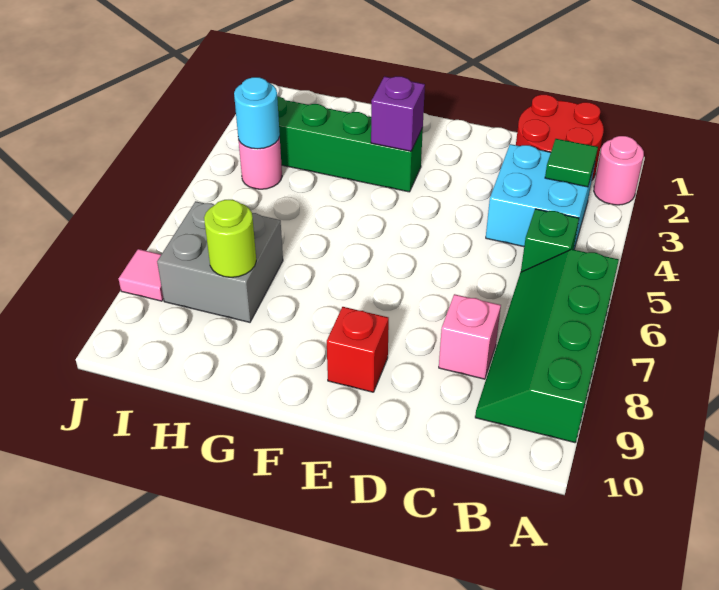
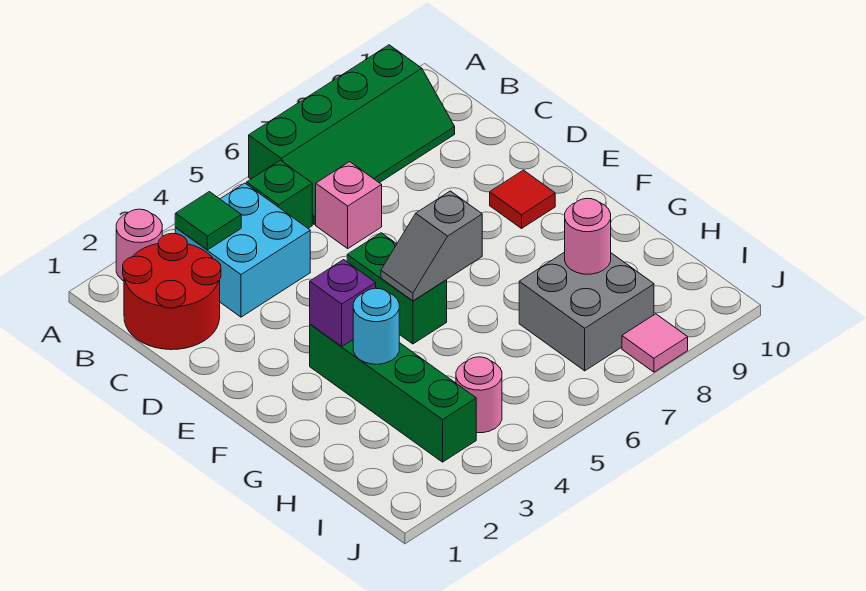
pink 1x1 brick [439,294,501,379] -> pink 1x1 brick moved to [316,162,382,248]
none -> green 1x2 brick [347,233,447,344]
red 1x1 brick [327,307,389,392] -> red 1x1 tile [490,170,555,228]
none -> grey 1x2 slope [381,191,482,301]
lime 1x1 round brick [204,200,256,277] -> pink 1x1 round brick [565,198,611,274]
cyan 1x1 round brick [234,77,280,149] -> cyan 1x1 round brick moved to [353,288,399,364]

